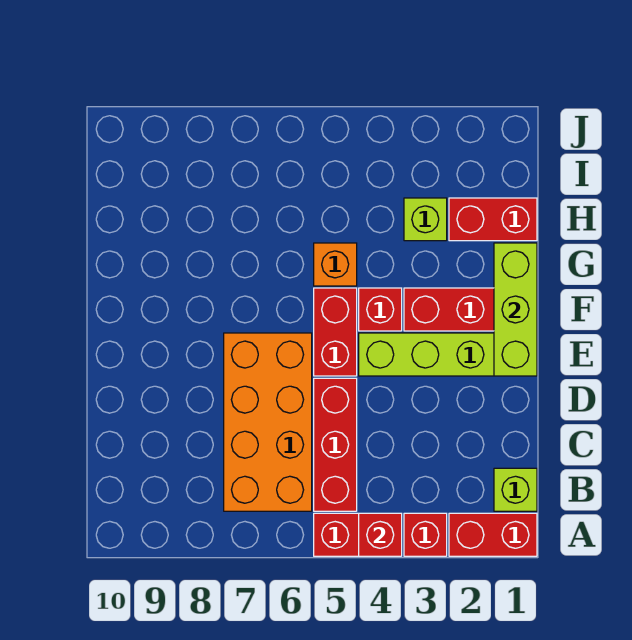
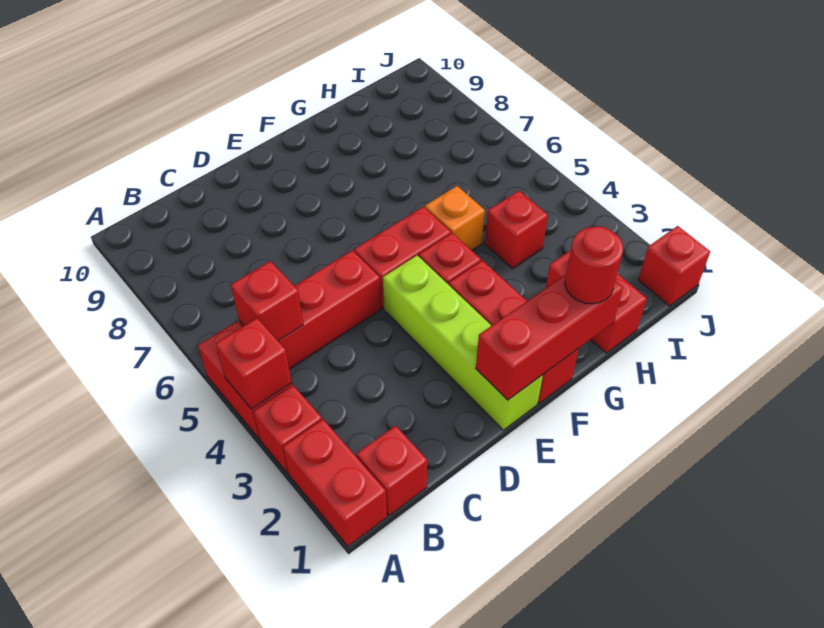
lime 1x1 brick [494,468,537,511] -> red 1x1 brick [357,426,427,516]
none -> red 1x1 brick [231,261,303,341]
orange 2x4 brick [224,333,312,511] -> none
lime 1x3 brick [494,243,537,376] -> red 1x3 brick [476,275,623,400]
none -> red 1x1 round brick [565,227,623,304]
lime 1x1 brick [404,198,447,241] -> none
none -> red 1x1 brick [485,191,548,269]
none -> red 1x1 brick [638,226,710,306]

